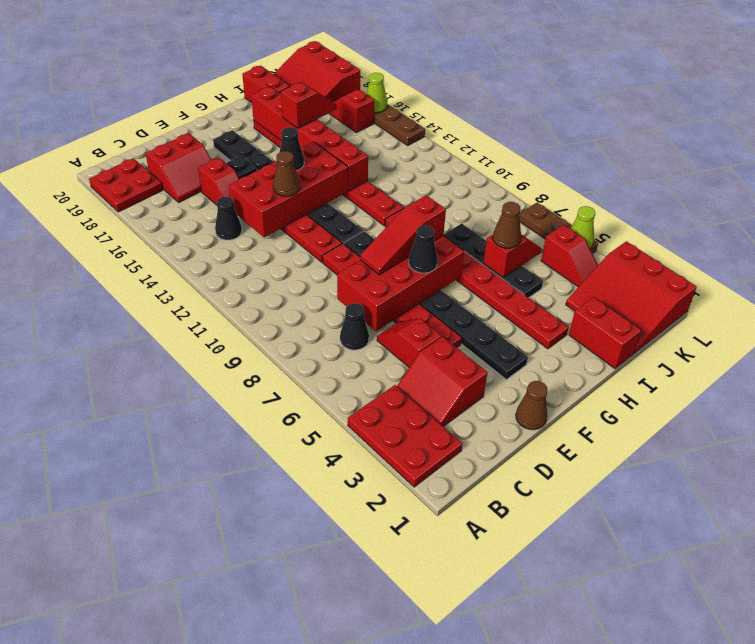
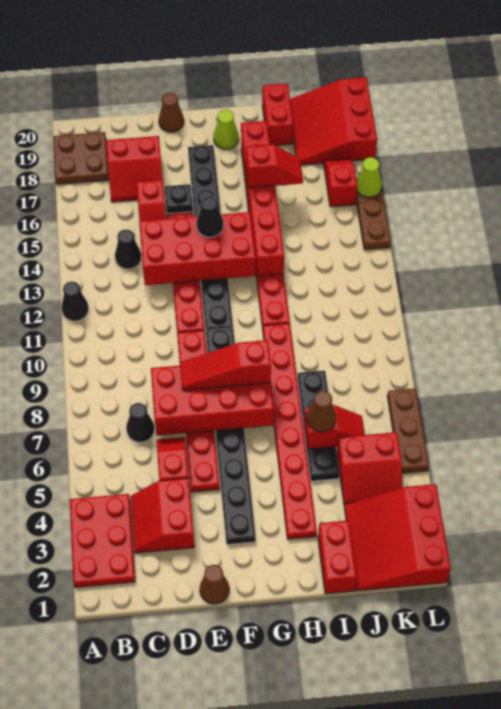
red 2x2 plate [89,158,163,212] -> brown 2x2 plate [53,132,109,184]
brown 1x1 cone [273,151,300,196] -> brown 1x1 cone moved to [159,93,184,132]
black 1x1 cone [409,225,437,273] -> black 1x1 cone moved to [61,281,89,321]
red 1x2 slope [541,225,598,287] -> red 2x2 slope [337,432,403,506]
lime 1x1 cone [571,206,595,248] -> lime 1x1 cone moved to [214,110,239,149]

